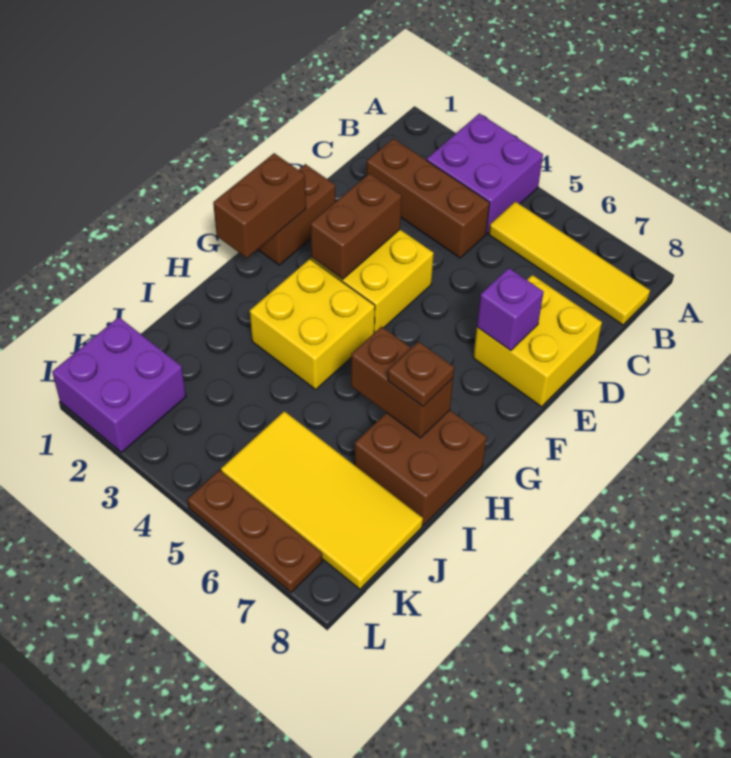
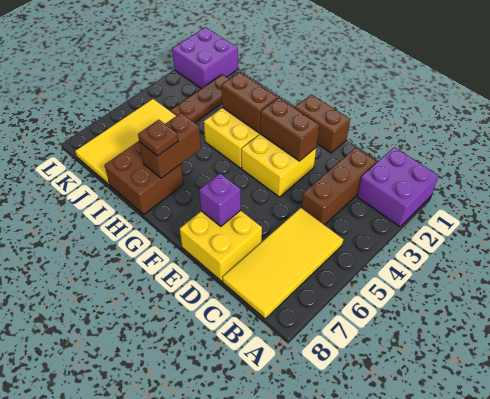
purple 2x2 brick [427,114,543,233] -> purple 2x2 brick moved to [357,147,439,227]
yellow 1x4 tile [489,201,650,325] -> yellow 2x4 tile [222,208,343,319]
brown 1x2 brick [213,153,306,258] -> brown 1x2 brick moved to [222,72,277,133]
brown 1x3 plate [187,470,322,592] -> brown 1x3 plate moved to [170,74,229,123]

